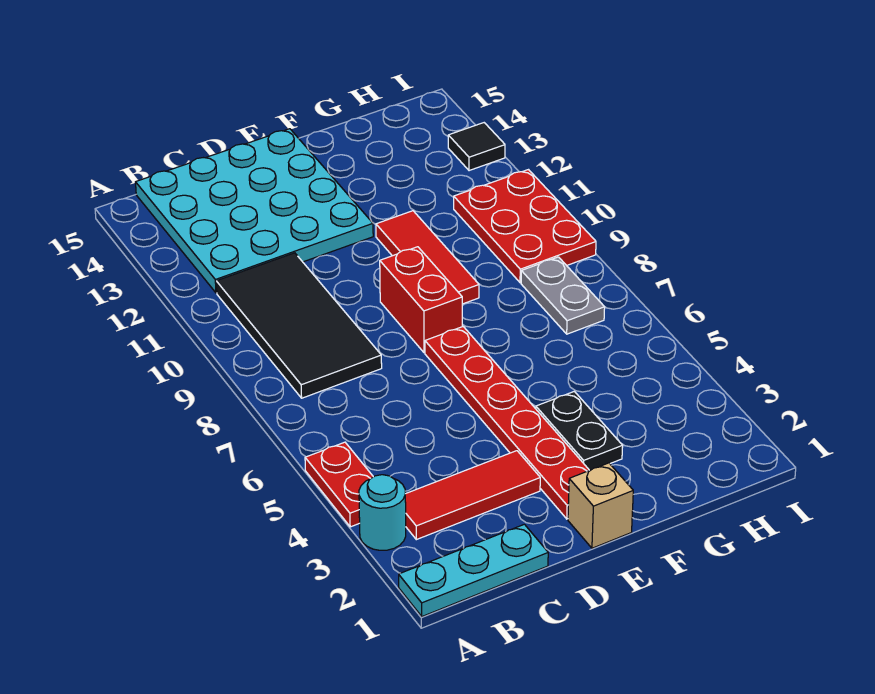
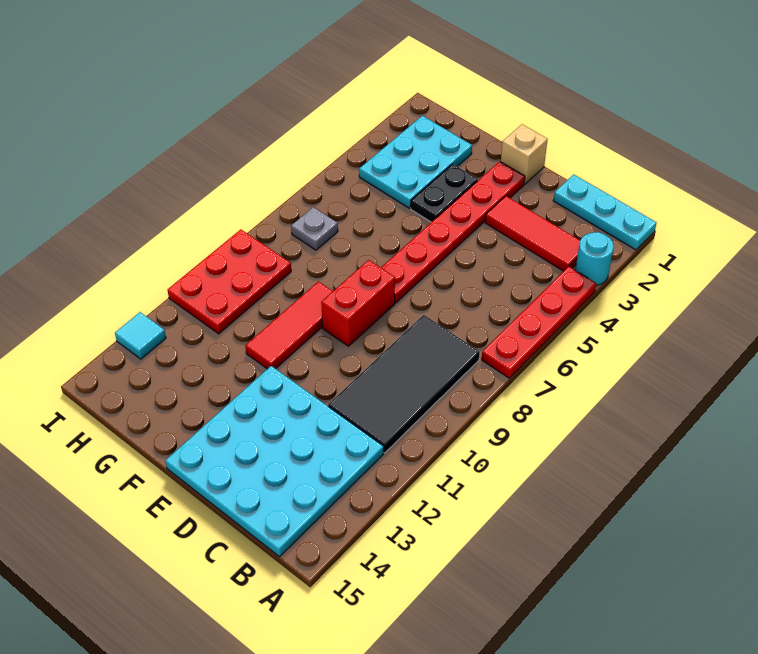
red 1x2 plate [305,442,373,527] -> red 1x4 plate [482,267,596,378]
none -> cyan 2x3 plate [359,116,472,208]
grey 1x2 plate [521,257,605,334] -> grey 1x1 plate [291,207,338,250]
black 1x1 tile [448,123,505,171] -> cyan 1x1 tile [115,312,166,359]

